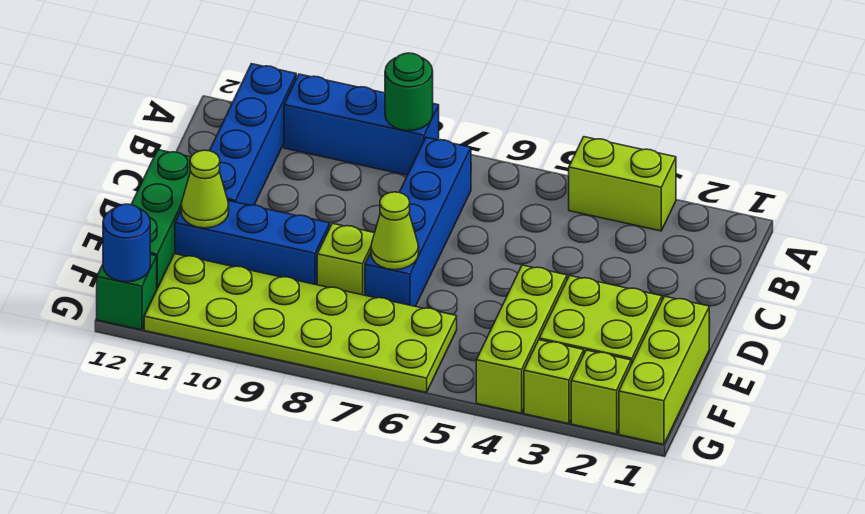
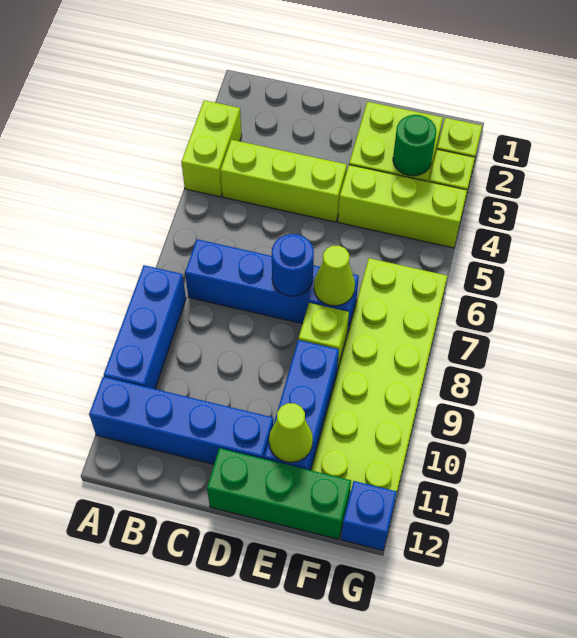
green 1x1 round brick [385,53,433,131] -> green 1x1 round brick moved to [393,115,436,176]
lime 1x3 brick [619,296,709,444] -> lime 1x3 brick moved to [221,140,347,222]
green 1x1 brick [97,254,157,330] -> blue 1x1 brick [341,481,397,550]
blue 1x1 round brick [103,204,150,282] -> blue 1x1 round brick moved to [272,234,314,296]

